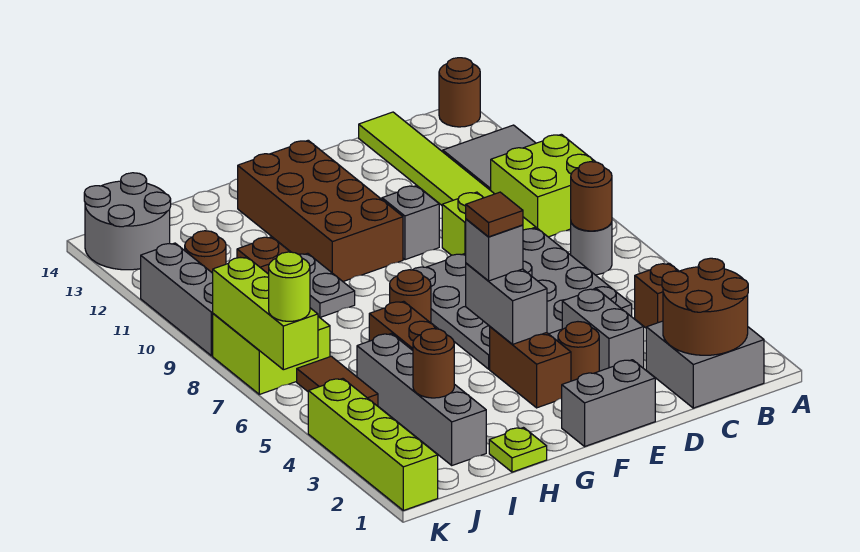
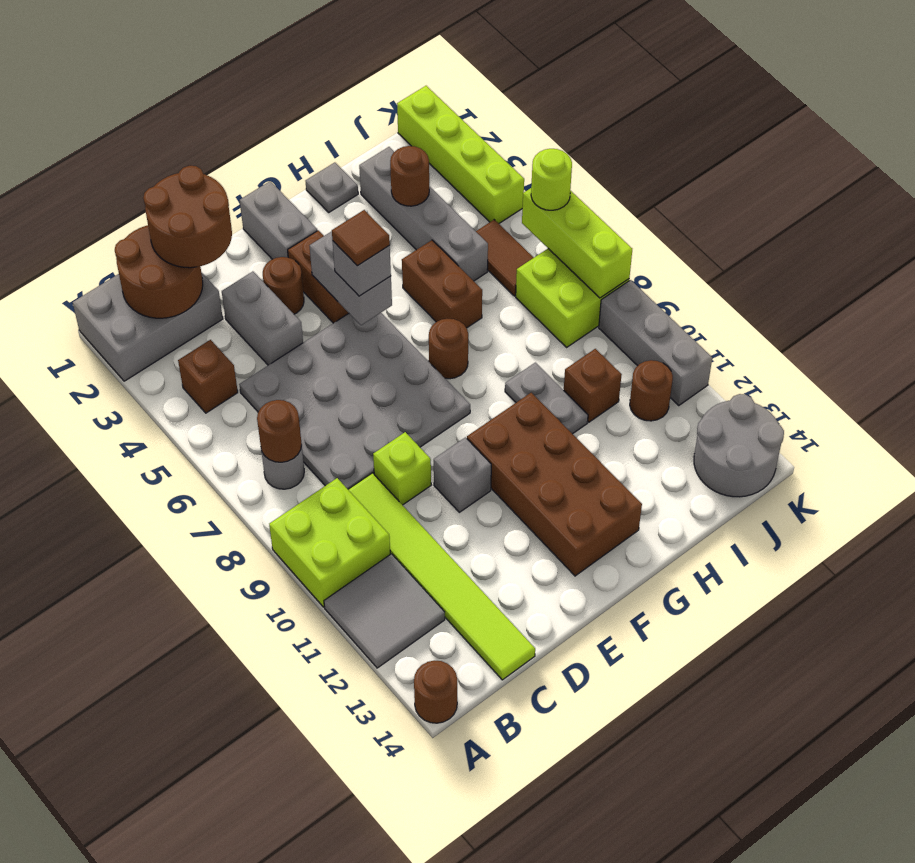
grey 2x2 brick [646,321,764,408] -> grey 2x3 brick [73,272,223,381]
none -> brown 2x2 round brick [143,166,232,268]
grey 1x2 brick [562,360,655,446] -> grey 1x2 brick turned to [240,181,317,259]
lime 1x1 plate [489,428,547,472] -> grey 1x1 plate [306,163,358,212]

